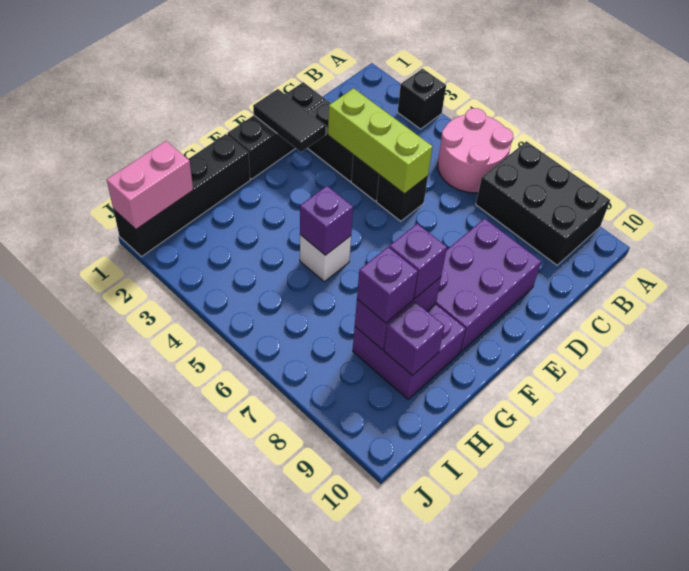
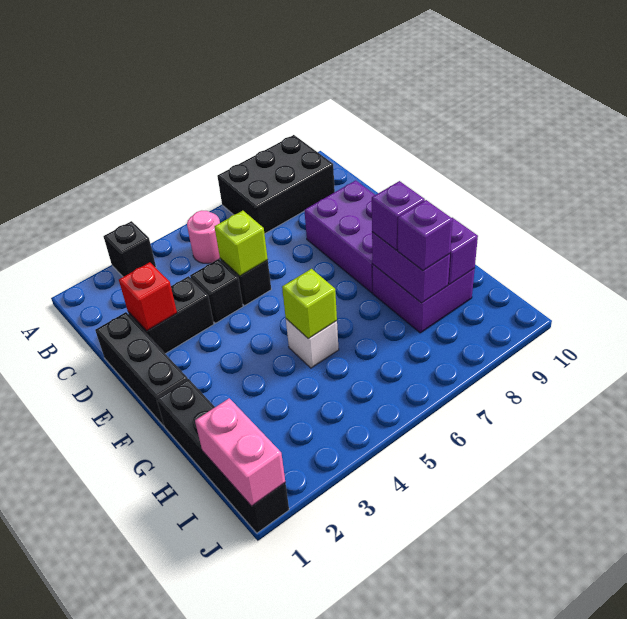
pink 2x2 round brick [438,108,513,193] -> pink 1x1 round brick [187,210,220,264]
none -> red 1x1 brick [119,262,177,331]
lime 1x3 brick [328,88,433,194] -> lime 1x1 brick [215,211,268,276]
black 1x2 tile [253,89,326,152] -> none
purple 1x1 brick [300,186,353,255] -> lime 1x1 brick [282,269,337,339]

